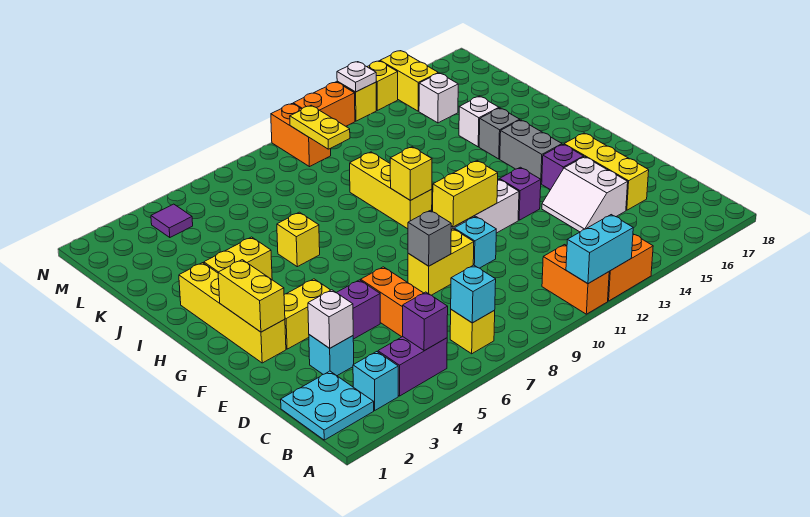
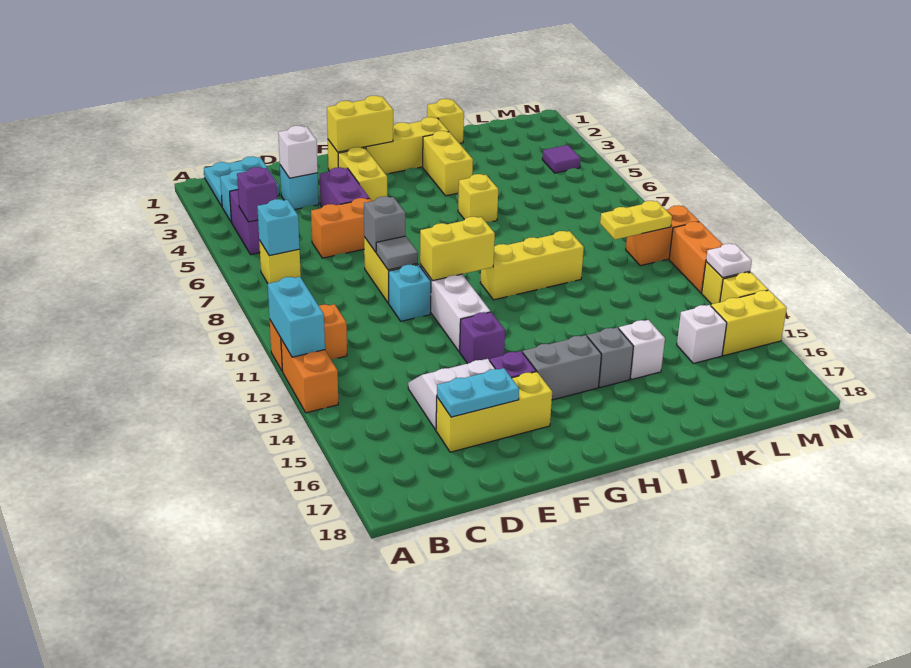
none -> cyan 1x2 plate [437,368,519,417]
none -> grey 1x1 tile [376,236,418,270]
yellow 1x2 brick [433,161,498,227] -> yellow 1x2 brick turned to [420,217,495,281]
yellow 1x1 brick [390,147,432,200] -> yellow 1x1 brick moved to [427,99,464,143]

